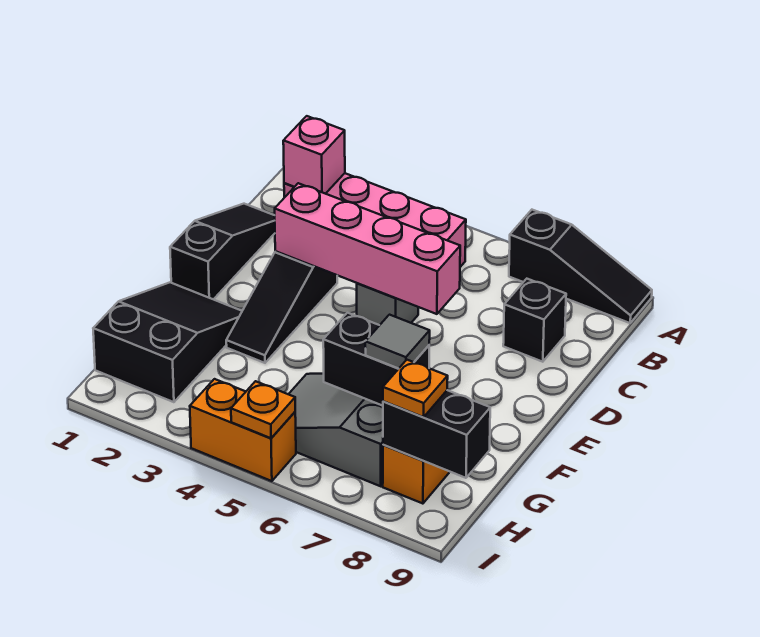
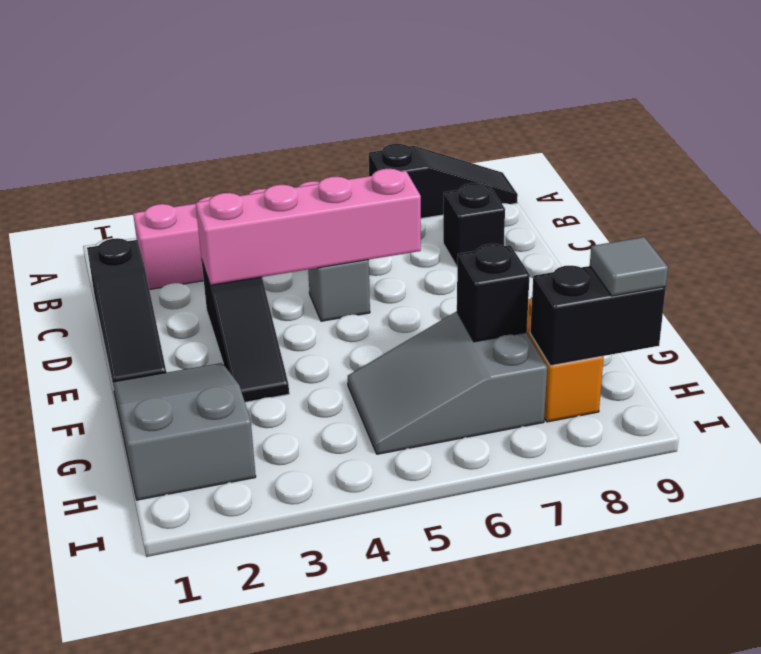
pink 1x1 brick [283,116,345,194] -> none
black 1x3 slope [170,204,275,299] -> black 1x3 slope turned to [87,238,166,383]
black 2x3 slope [93,282,242,402] -> grey 2x3 slope [113,363,256,500]
black 1x2 brick [323,313,429,406] -> black 1x1 brick [457,244,530,342]
grey 1x1 tile [365,315,430,369] -> grey 1x1 tile moved to [590,237,668,296]
orange 1x1 plate [383,360,448,417] -> none
orange 1x2 brick [190,379,296,481] -> none
orange 1x1 plate [231,381,295,438] -> none

